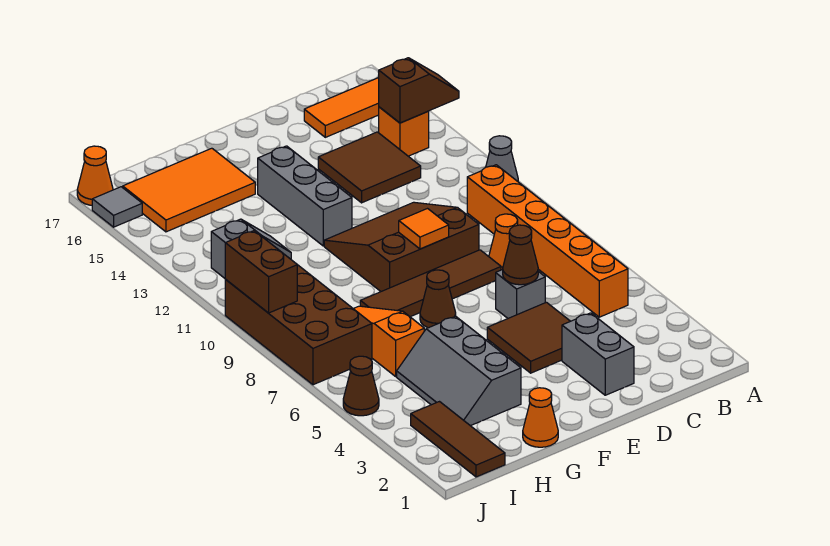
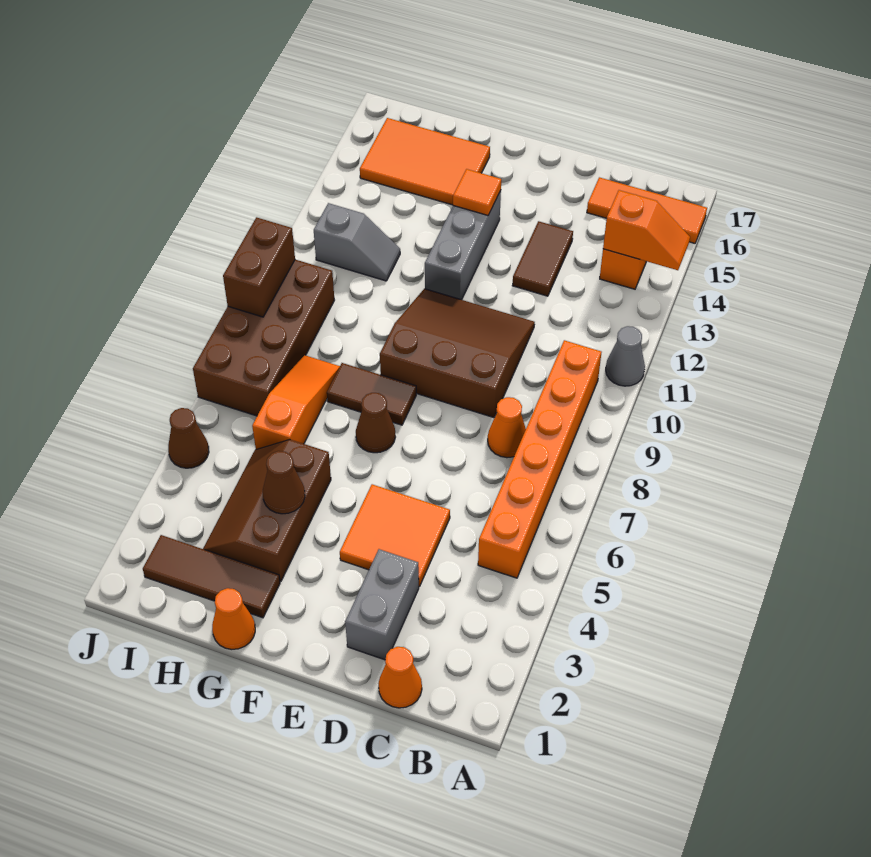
brown 1x2 slope [379,58,459,123] -> orange 1x2 slope [603,190,690,270]
brown 2x2 tile [318,132,421,203] -> brown 1x2 tile [512,221,573,296]
brown 2x2 tile [487,302,570,373] -> orange 2x2 tile [340,484,450,587]
grey 1x1 brick [496,270,545,318] -> none
brown 1x1 cone [503,225,538,285] -> brown 1x1 cone moved to [263,451,305,514]
brown 1x4 tile [360,250,501,317] -> brown 1x2 tile [327,363,416,425]
orange 1x1 tile [399,209,449,249] -> orange 1x1 tile moved to [453,169,501,215]
grey 2x3 slope [397,316,521,426] -> brown 2x3 slope [203,440,331,581]
brown 1x3 tile [411,402,505,477] -> brown 1x3 tile turned to [143,535,280,618]
grey 1x1 tile [92,187,142,227] -> none
orange 1x1 cone [77,146,113,205] -> orange 1x1 cone moved to [378,647,422,708]

